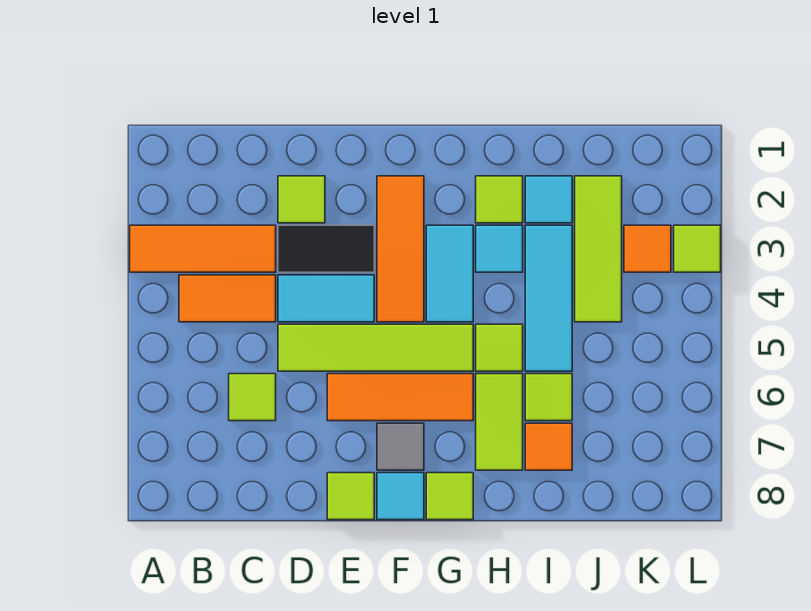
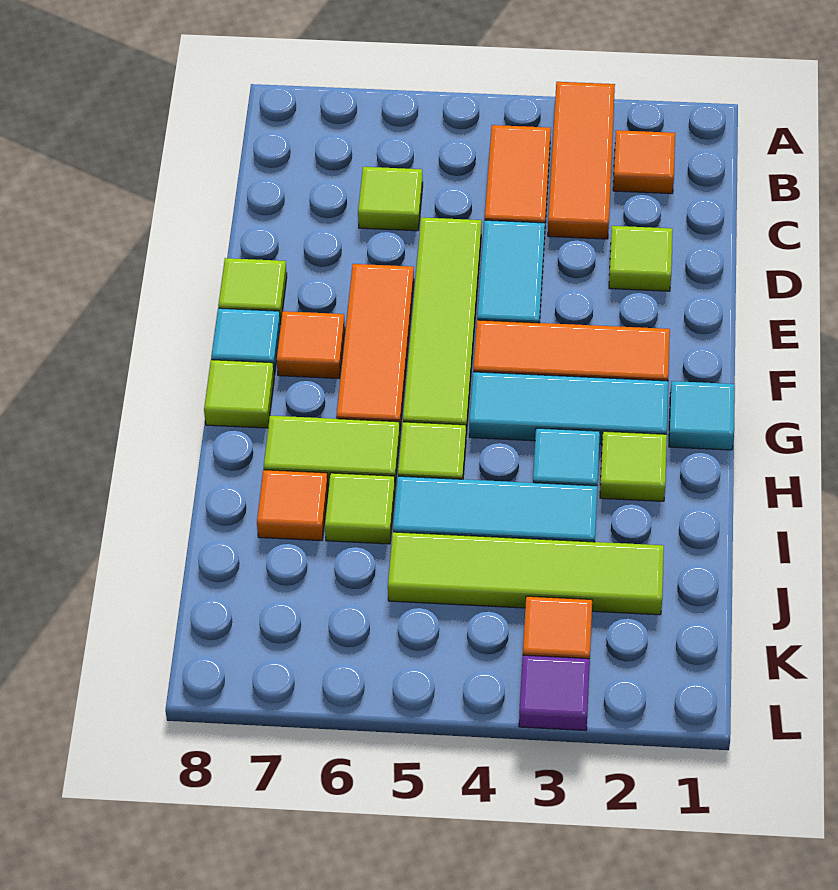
none -> orange 1x1 tile [613,130,675,194]
black 1x2 tile [278,225,374,272] -> none
grey 1x1 tile [377,423,424,470] -> orange 1x1 tile [277,311,345,378]
cyan 1x2 tile [426,225,473,322] -> cyan 1x3 tile [469,372,668,444]
cyan 1x1 tile [525,176,572,223] -> cyan 1x1 tile moved to [669,381,735,450]
lime 1x3 tile [575,176,622,322] -> lime 1x4 tile [388,532,664,615]
lime 1x1 tile [674,225,721,272] -> purple 1x1 tile [519,655,590,731]

